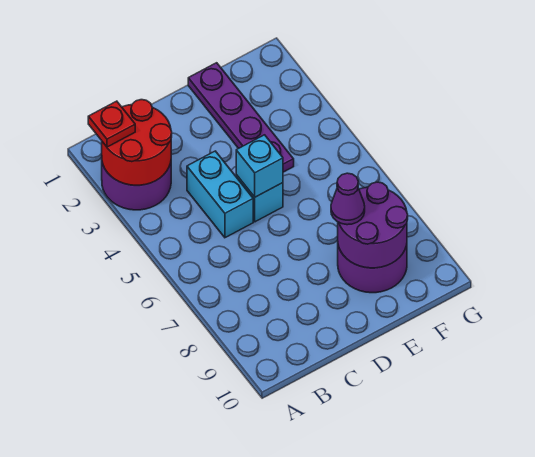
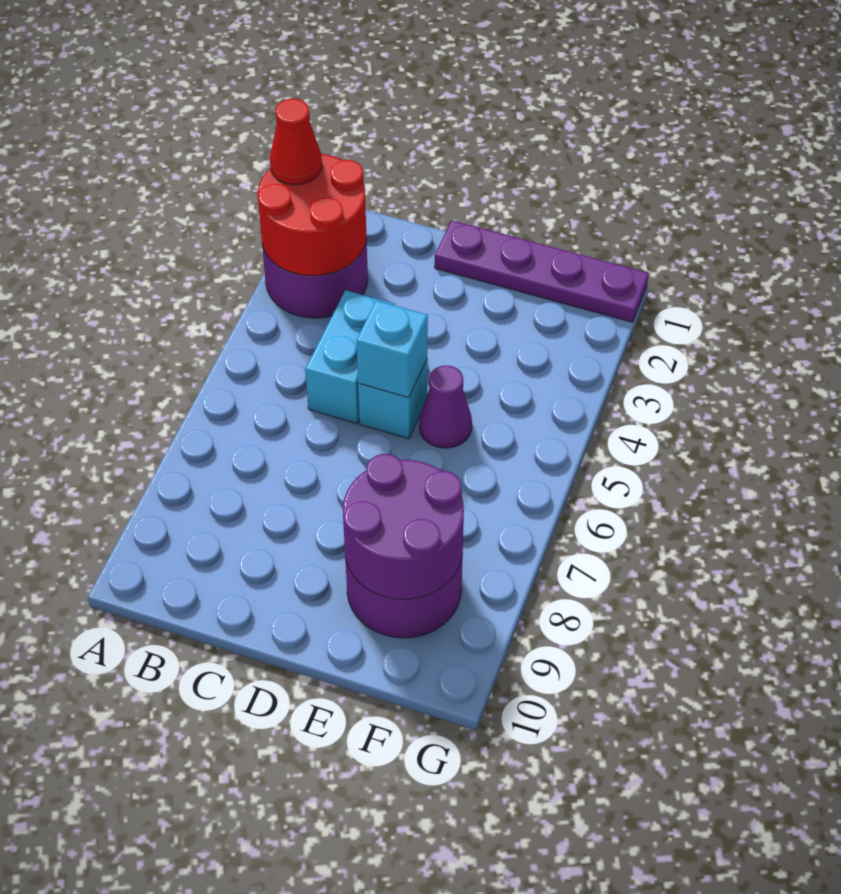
red 1x1 plate [88,101,135,147] -> red 1x1 cone [270,99,322,185]
purple 1x4 plate [188,63,294,172] -> purple 1x4 plate turned to [435,220,649,322]
purple 1x1 cone [331,173,365,225] -> purple 1x1 cone moved to [419,366,472,448]

